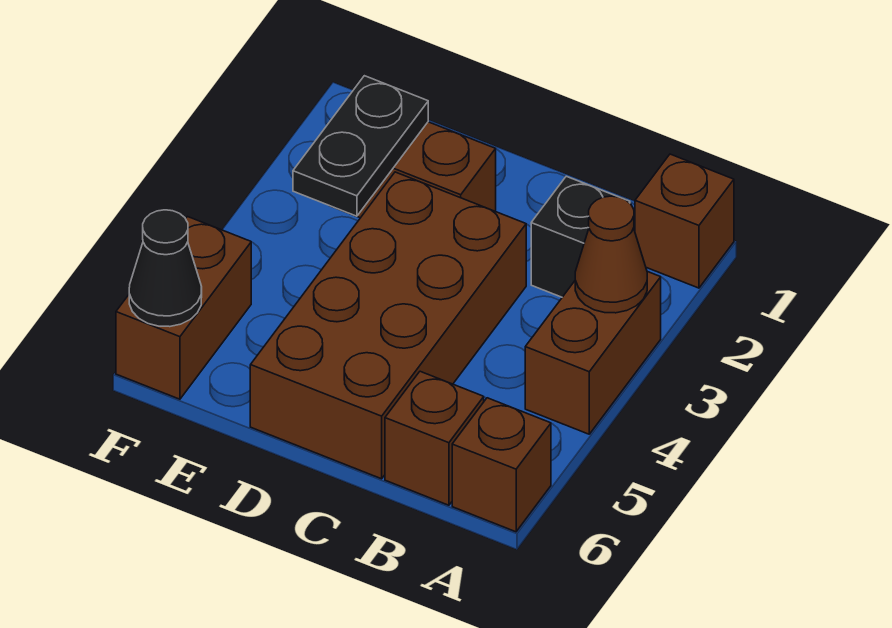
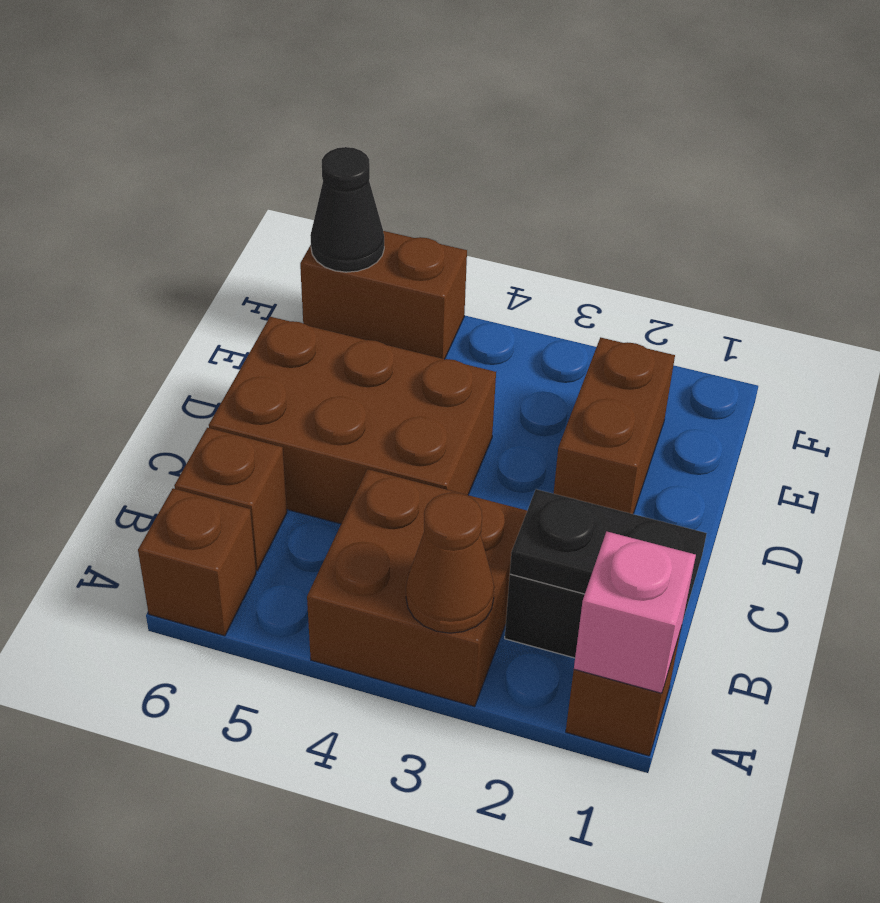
none -> pink 1x1 brick [574,531,696,693]
brown 1x2 brick [525,271,661,434] -> brown 2x2 brick [307,469,527,706]
brown 2x4 brick [250,172,526,479] -> brown 2x3 brick [209,317,496,524]
black 1x2 plate [293,76,428,216] -> black 1x2 plate moved to [510,489,707,616]

